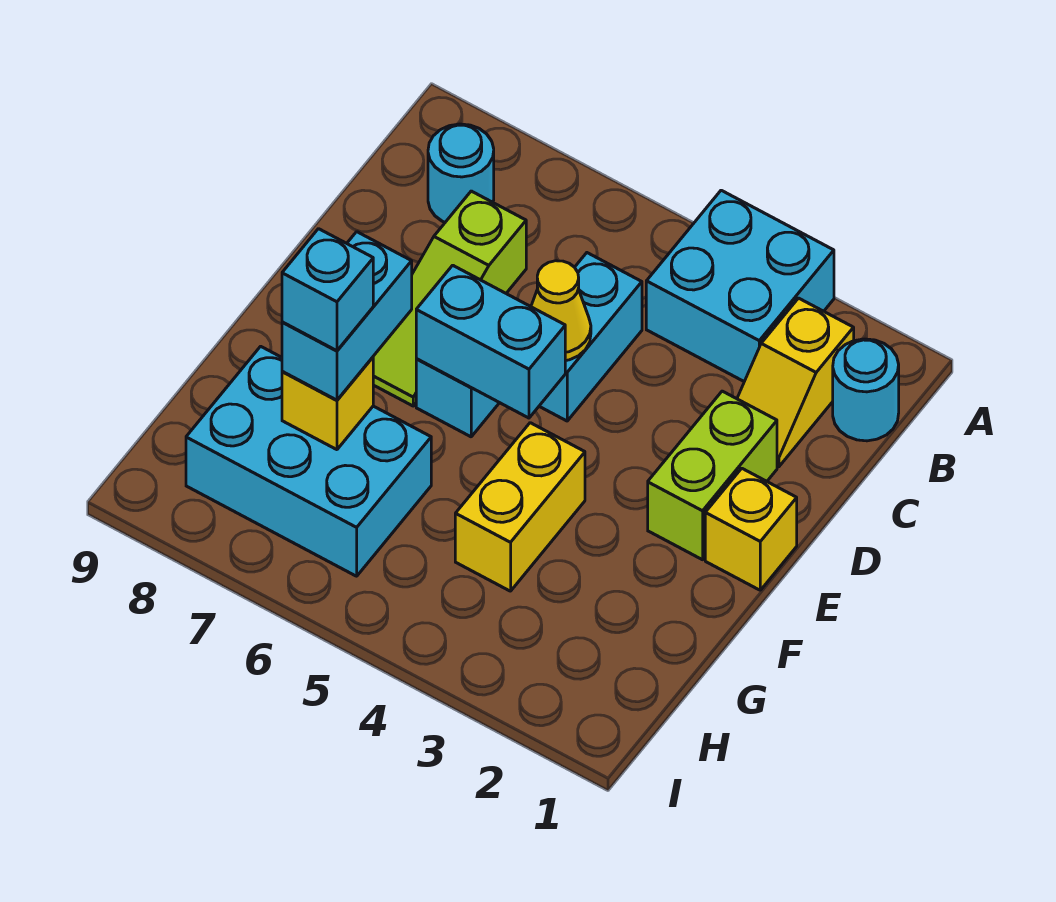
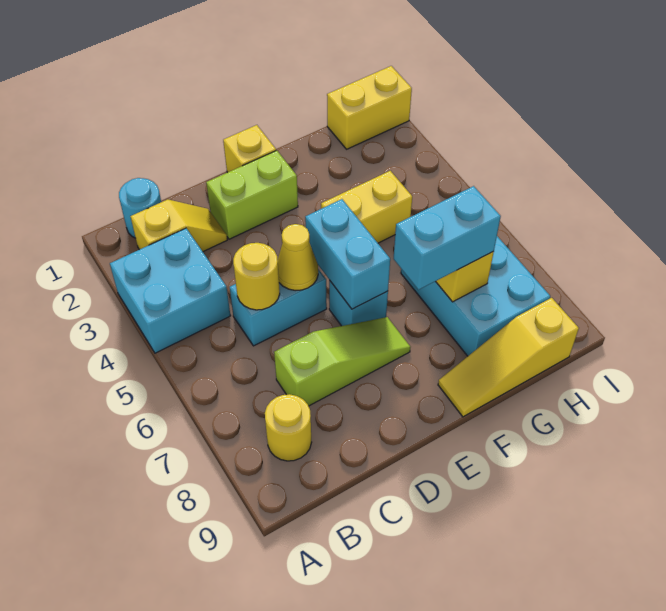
cyan 1x1 round brick [428,124,494,222] -> yellow 1x1 round brick [265,394,312,461]
none -> yellow 1x1 round brick [233,243,280,310]
none -> yellow 1x3 slope [438,298,579,417]
cyan 1x1 brick [282,229,373,351] -> none
none -> yellow 1x2 brick [327,66,412,149]

